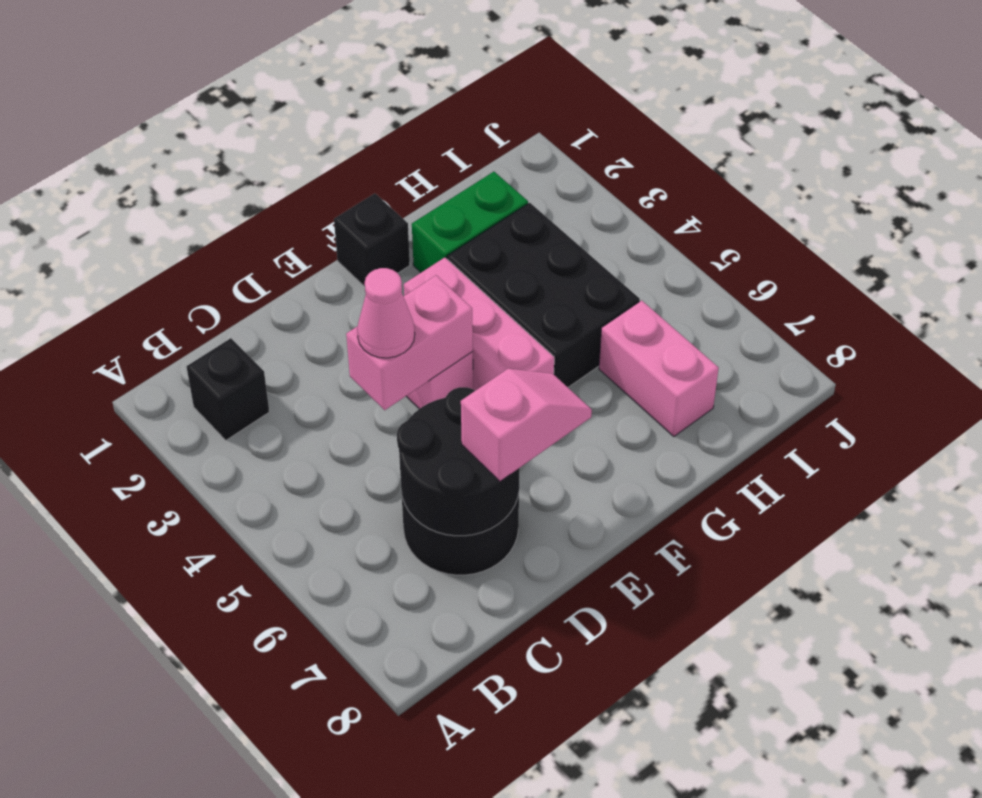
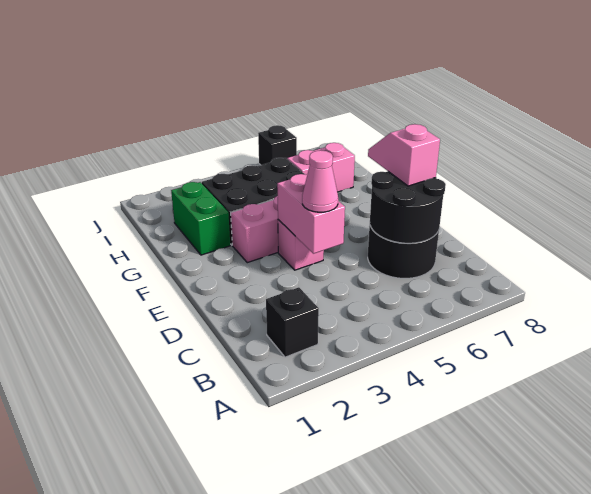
black 1x1 brick [334,193,410,287] -> black 1x1 brick moved to [258,125,297,165]

